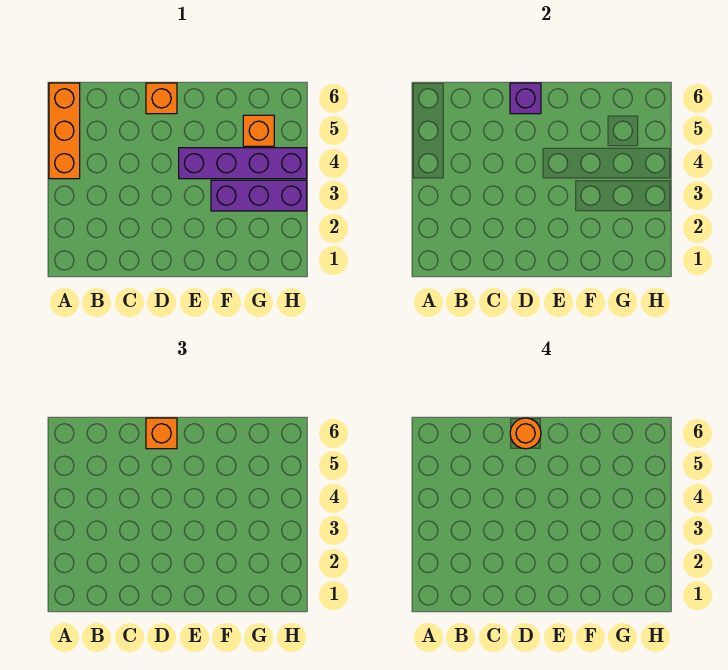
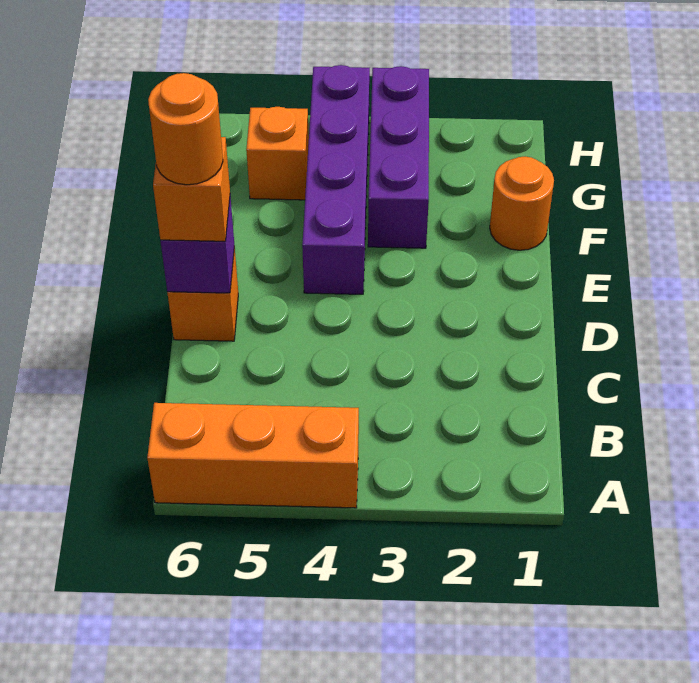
none -> orange 1x1 round brick [490,157,554,250]

